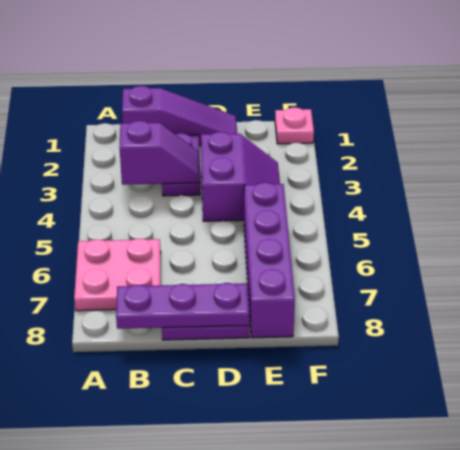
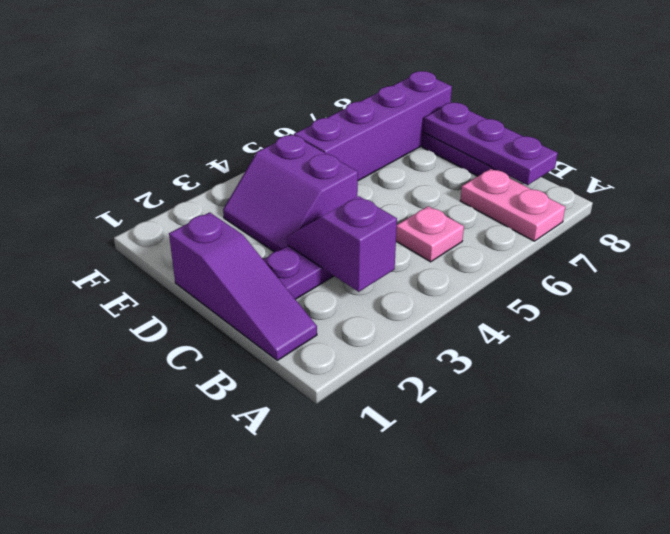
pink 2x2 plate [74,238,161,311] -> pink 1x2 plate [460,169,565,241]
purple 1x3 slope [122,86,237,146] -> purple 1x3 slope turned to [169,212,317,360]
purple 2x2 slope [201,132,280,221] -> purple 2x2 slope turned to [223,135,358,252]
pink 1x1 plate [275,107,314,144] -> pink 1x1 plate moved to [396,206,464,262]

